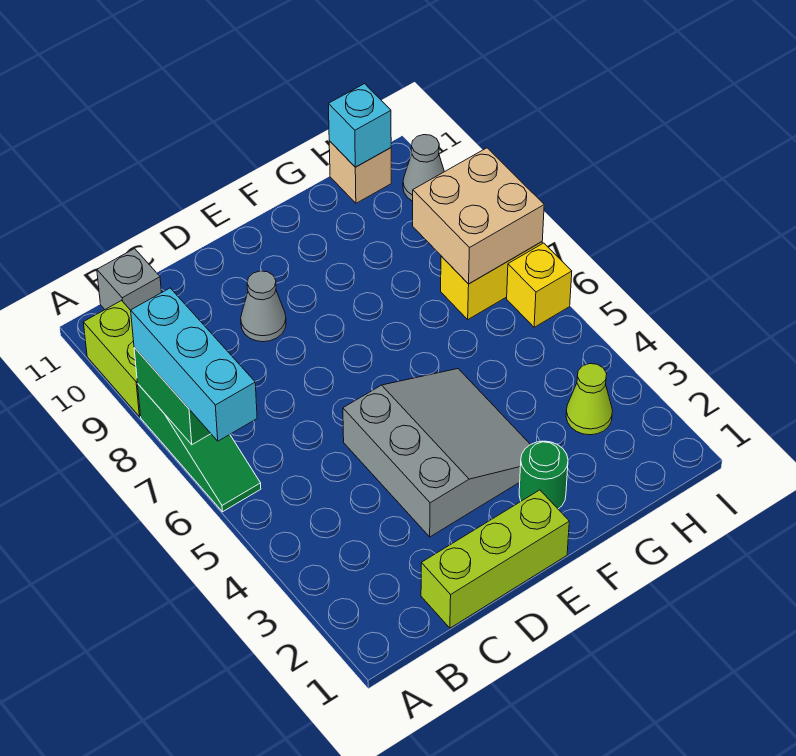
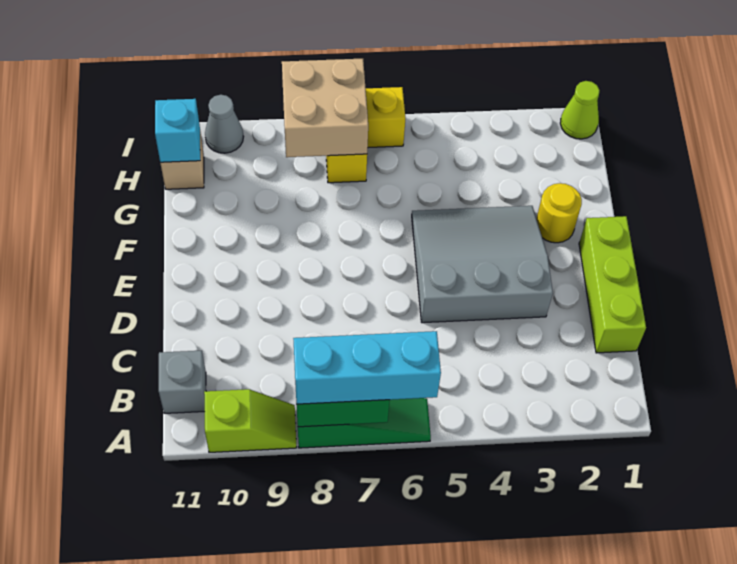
lime 1x2 brick [83,301,141,417] -> lime 1x2 slope [204,389,297,452]
grey 1x1 cone [241,271,286,342] -> none
green 1x1 round brick [519,441,568,509] -> yellow 1x1 round brick [536,183,582,243]
lime 1x1 cone [566,364,613,435] -> lime 1x1 cone moved to [560,81,600,139]

